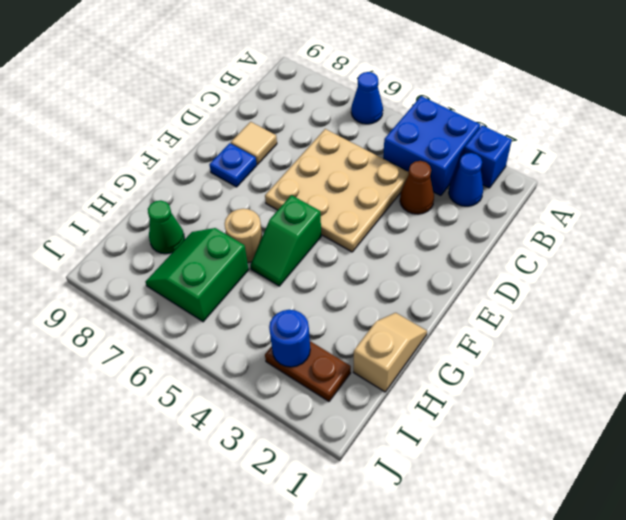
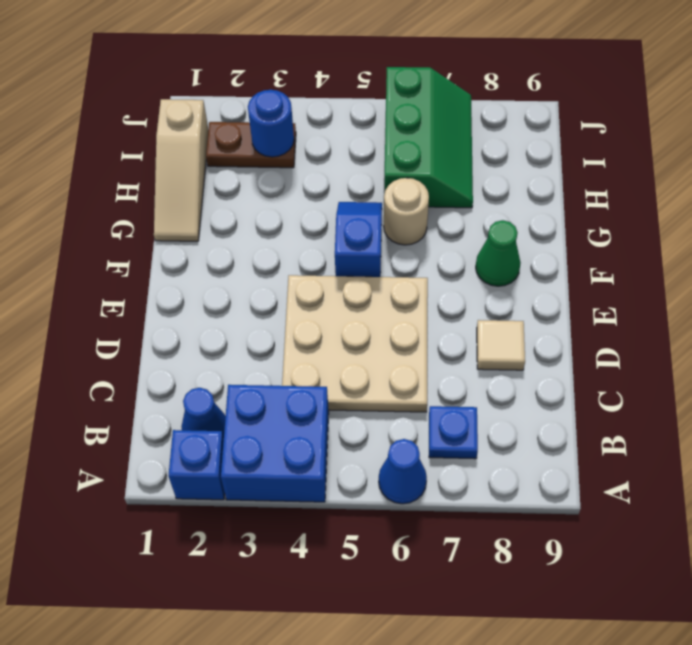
brown 1x1 cone [400,161,434,214] -> none
blue 1x1 plate [209,143,257,187] -> blue 1x1 plate moved to [429,406,478,459]
green 1x2 slope [251,195,321,286] -> blue 1x2 slope [335,202,382,277]
tan 1x2 slope [353,313,427,392] -> tan 1x3 slope [154,99,209,241]
green 2x2 slope [146,228,249,322] -> green 2x3 slope [384,67,473,208]
green 1x1 cone [148,200,184,254] -> green 1x1 cone moved to [476,220,521,286]

